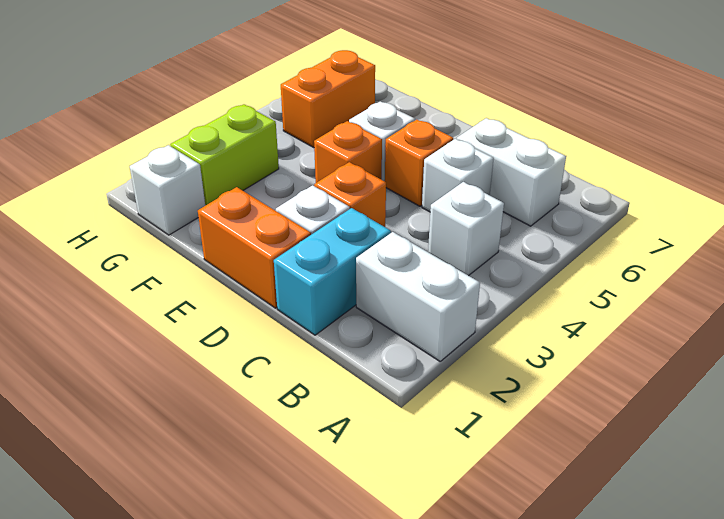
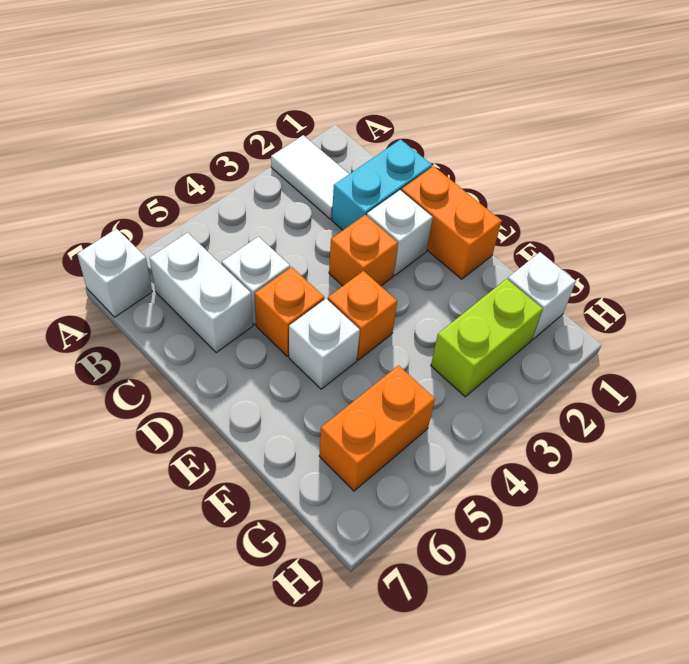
white 1x2 brick [356,232,480,361] -> white 1x2 tile [271,135,349,219]
white 1x1 brick [428,182,504,276] -> white 1x1 brick moved to [77,229,152,317]

